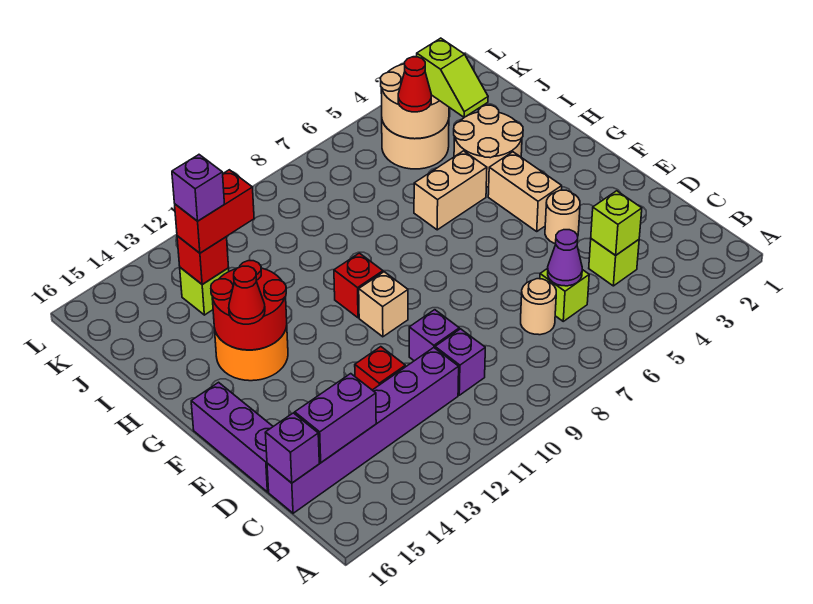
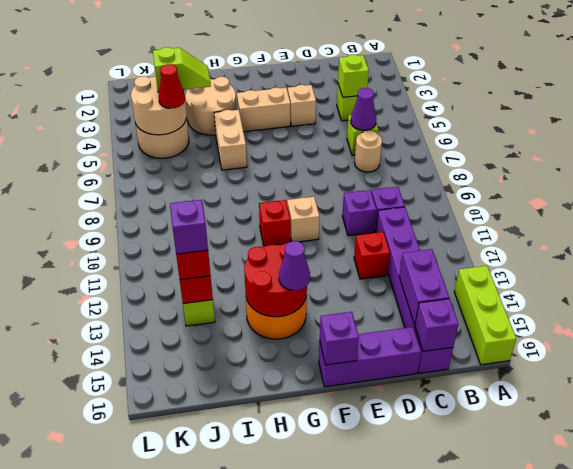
none -> lime 1x3 brick [454,266,516,365]
tan 1x1 round brick [545,190,580,244] -> tan 1x1 brick [288,85,316,126]
none -> purple 1x1 brick [320,312,359,365]
red 1x1 cone [229,266,265,324] -> purple 1x1 cone [279,241,310,290]

